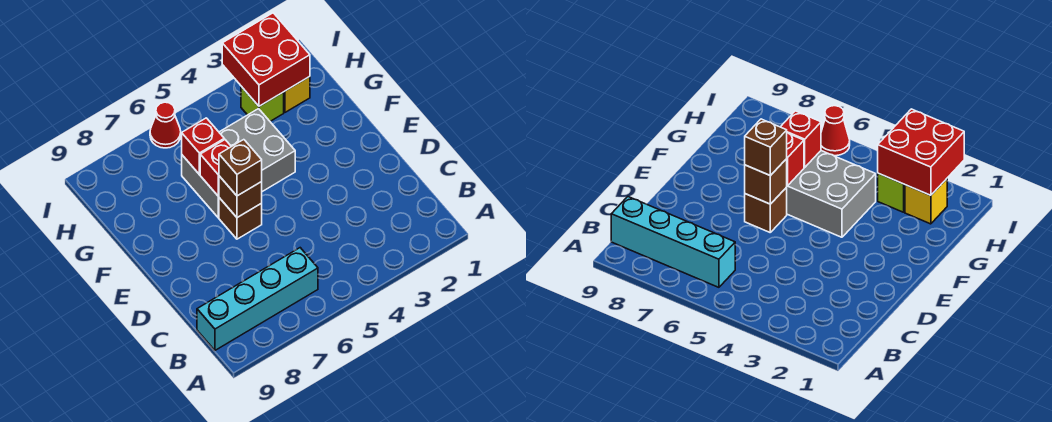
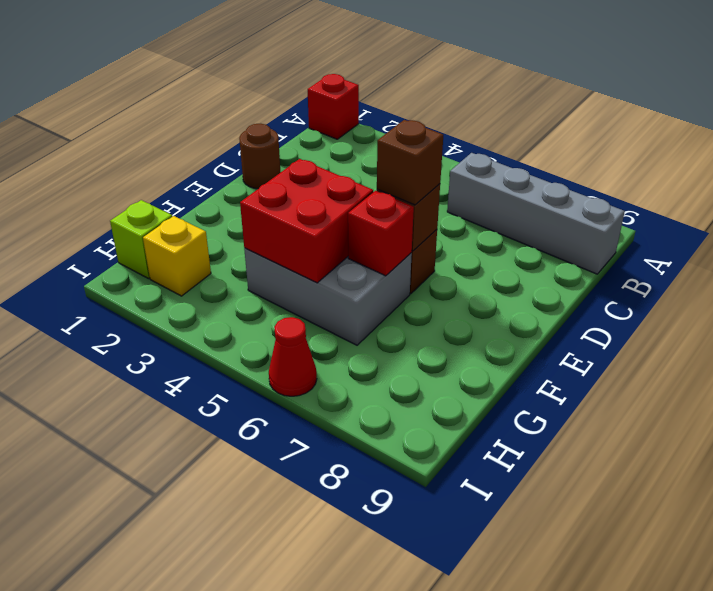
cyan 1x4 brick [197,248,318,350] -> grey 1x4 brick [447,153,625,274]
none -> brown 1x1 round brick [239,124,281,189]
red 1x1 brick [182,118,224,174] -> red 1x1 brick moved to [308,74,359,139]
red 2x2 brick [222,13,310,106] -> red 2x2 brick moved to [240,159,373,283]
lime 1x1 brick [241,86,284,121] -> lime 1x1 brick moved to [110,200,172,279]

